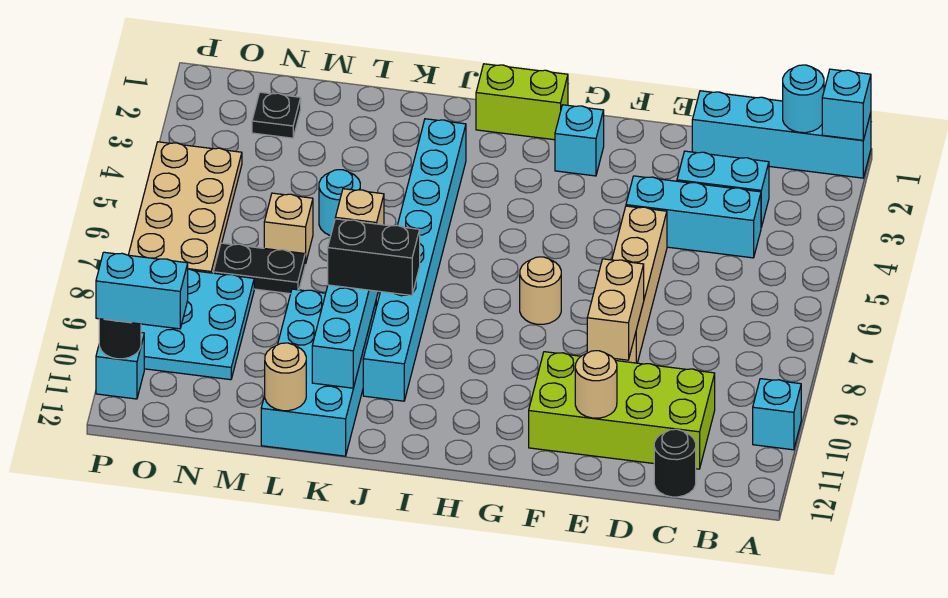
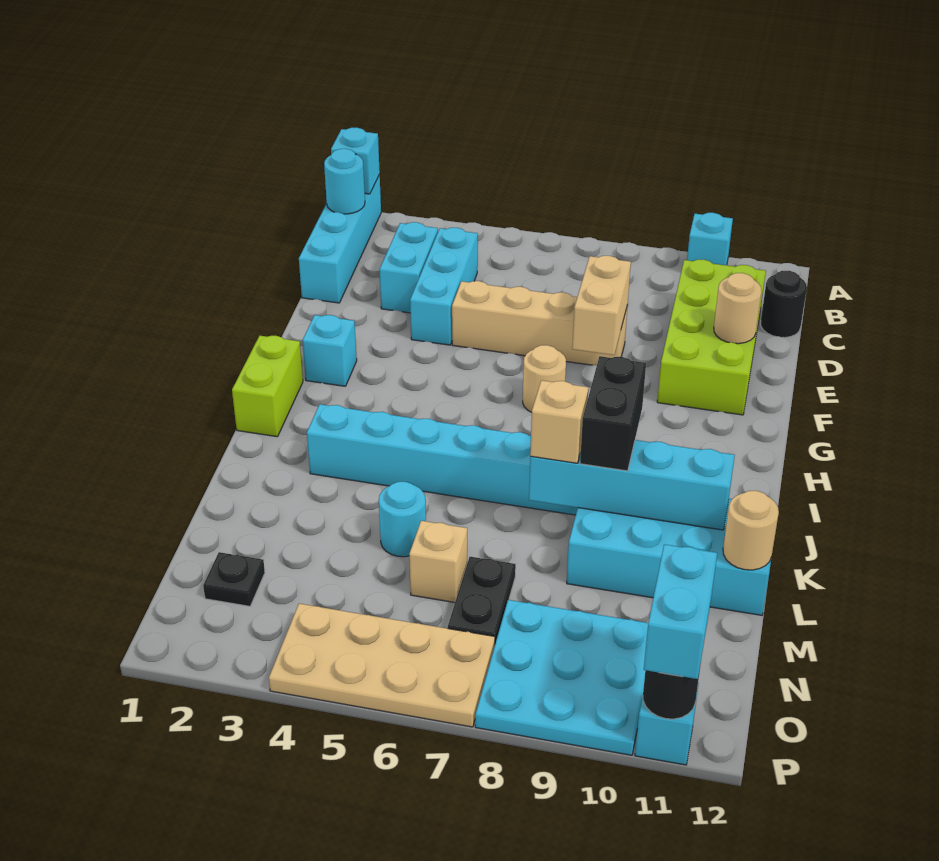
tan 1x2 brick [587,259,644,360] -> tan 1x2 brick turned to [572,256,631,355]

